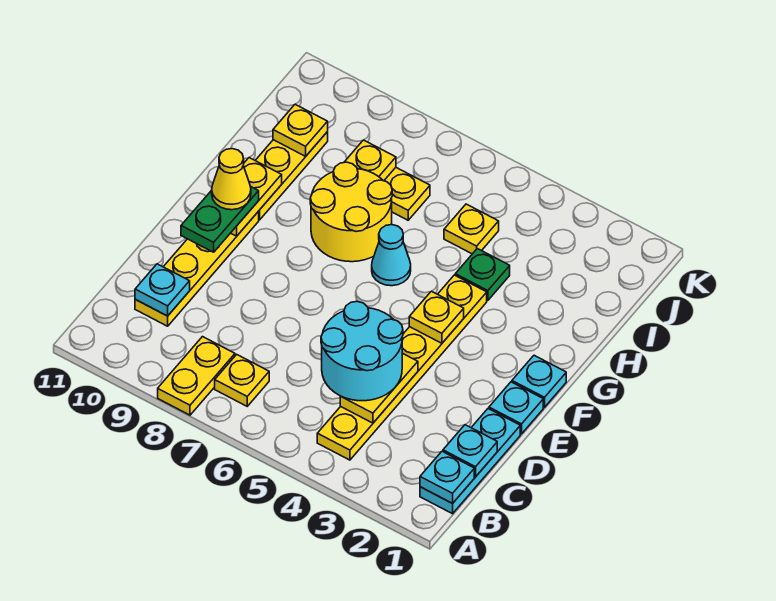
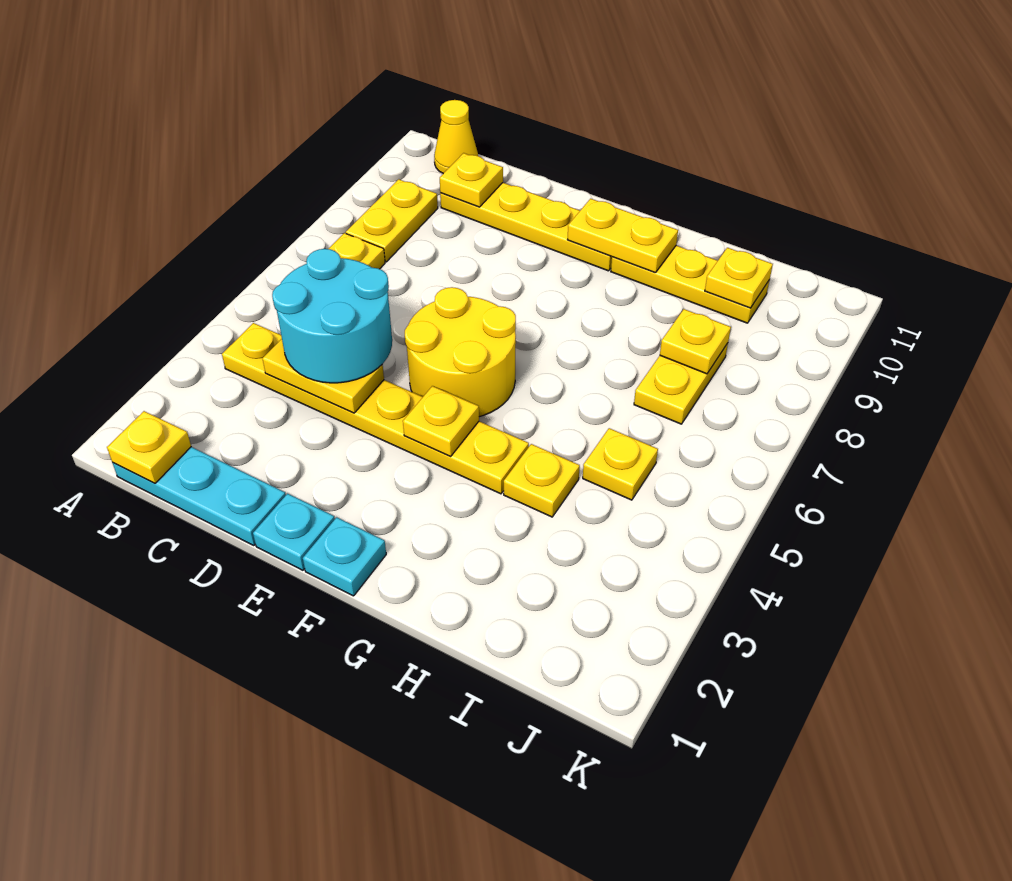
yellow 1x2 plate [158,337,235,415] -> yellow 1x2 plate turned to [346,179,438,262]
cyan 1x1 plate [420,451,474,503] -> yellow 1x1 plate [107,411,191,483]
cyan 1x1 plate [443,425,497,477] -> none
cyan 1x1 plate [135,264,190,316] -> yellow 1x1 plate [440,153,503,207]
green 1x2 plate [181,186,259,252] -> none
yellow 1x1 cone [212,149,251,210] -> yellow 1x1 cone moved to [434,100,478,173]
cyan 1x1 cone [372,225,411,286] -> none
yellow 2x2 round brick [310,162,392,262] -> yellow 2x2 round brick moved to [405,287,516,417]
green 1x1 plate [455,249,510,301] -> yellow 1x1 plate [504,444,580,517]

